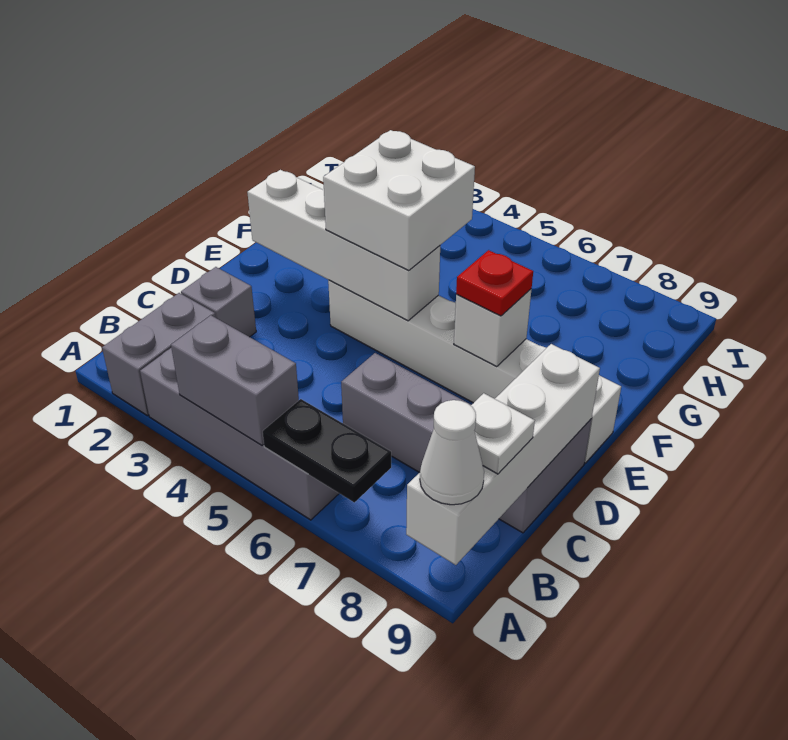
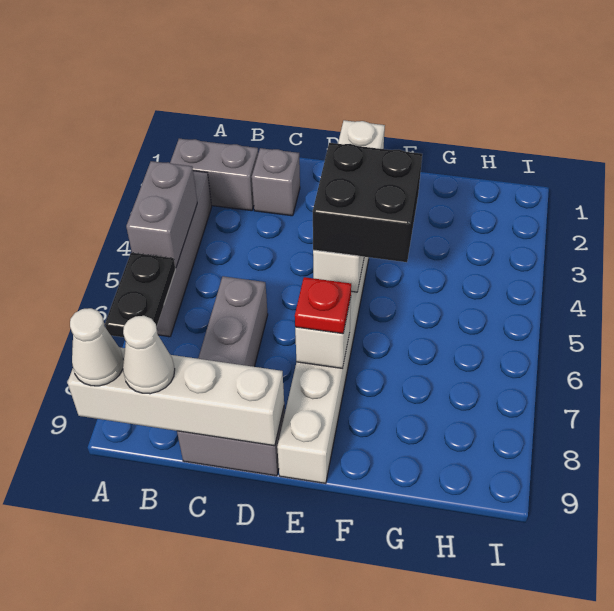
white 1x1 plate [471,393,535,474] -> white 1x1 cone [123,316,175,394]
white 2x2 brick [323,130,475,270] -> black 2x2 brick [313,143,422,262]

